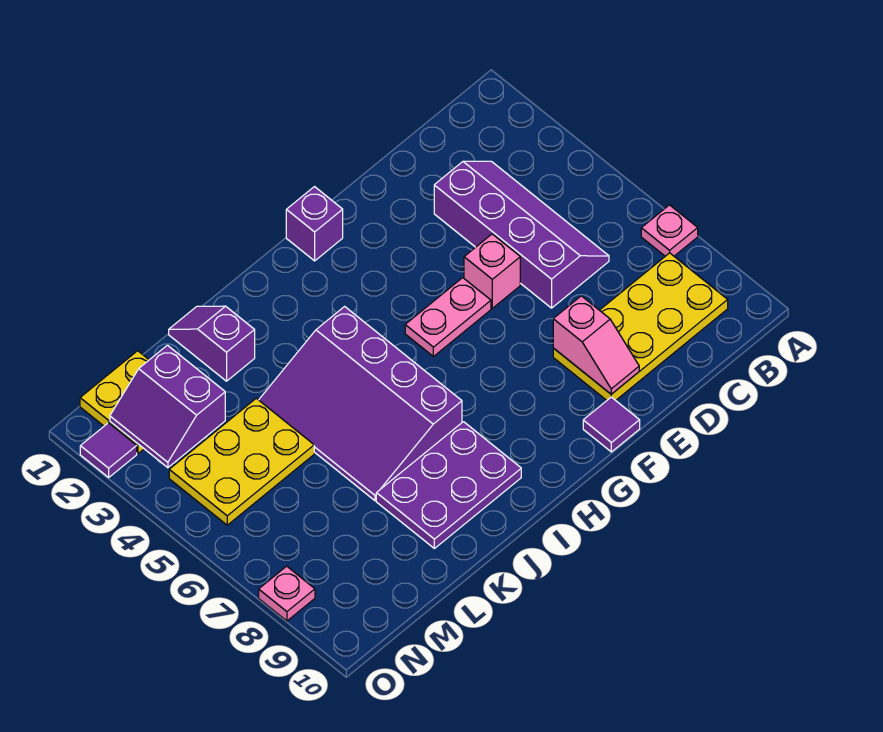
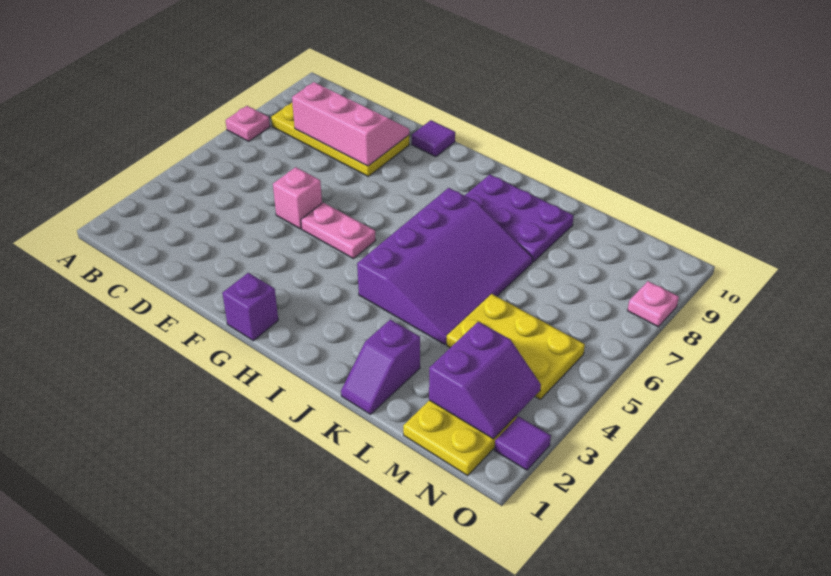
purple 2x4 slope [434,161,609,308] -> none
pink 1x2 slope [553,296,639,394] -> pink 2x3 slope [292,82,409,166]

